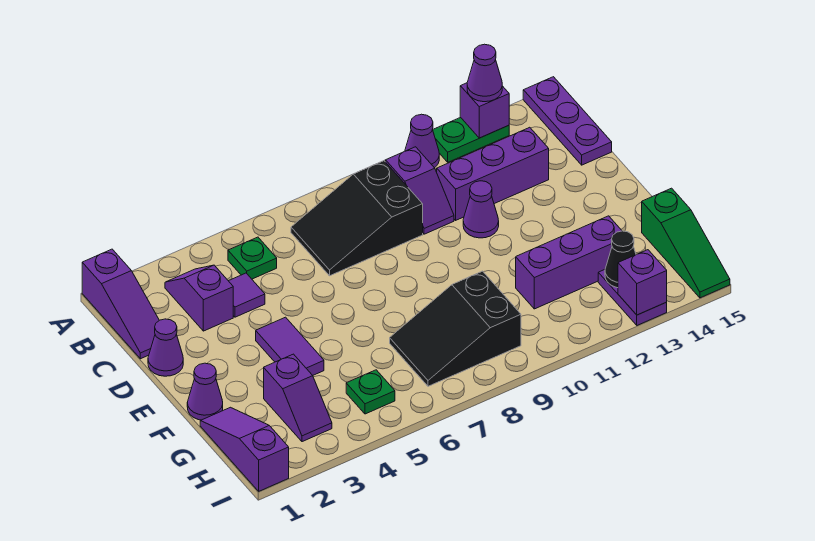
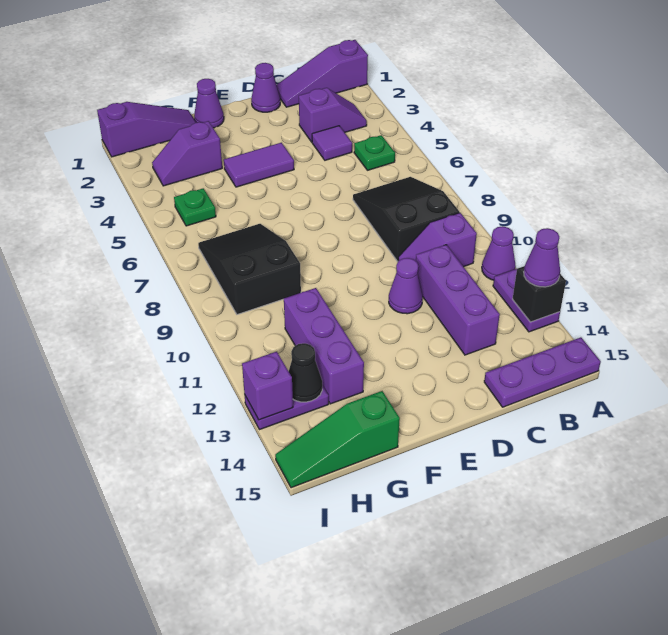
green 1x2 plate [433,117,509,162] -> purple 1x2 plate [493,269,560,332]
purple 1x1 brick [460,83,509,138] -> black 1x1 brick [513,266,566,322]

